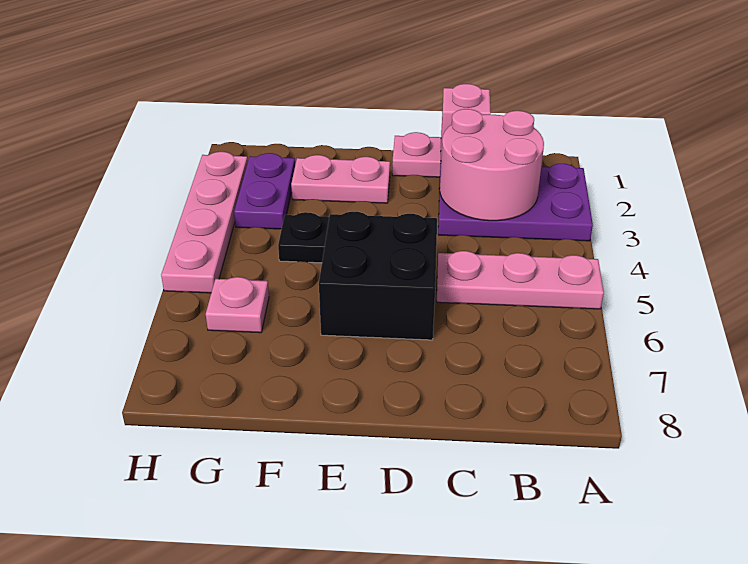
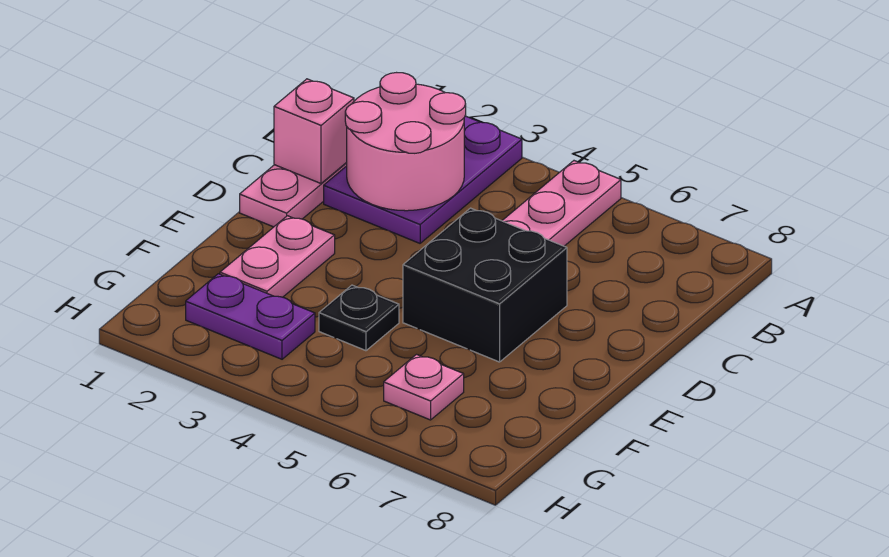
pink 1x4 plate [161,152,248,293] -> none

